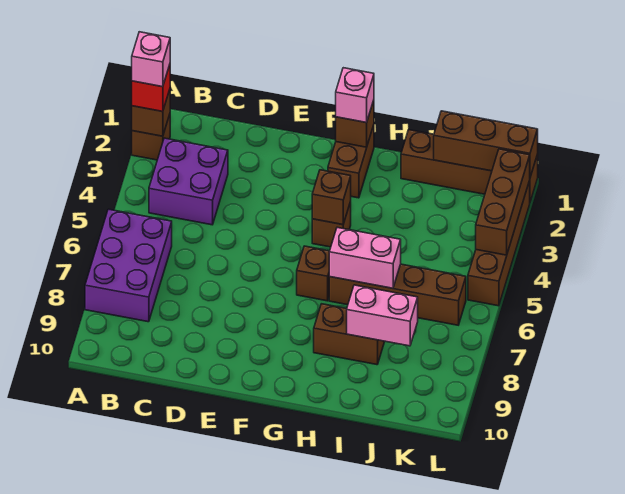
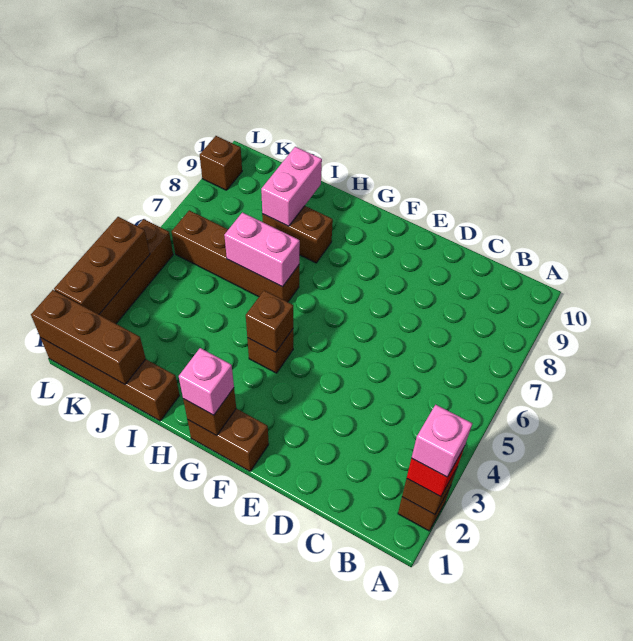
purple 2x3 brick [85,209,172,322] -> none
purple 2x2 brick [149,138,228,225] -> none
brown 1x2 brick [328,125,374,198] -> brown 1x2 brick turned to [188,409,269,471]
brown 1x1 brick [297,246,330,301] -> brown 1x1 brick moved to [200,136,242,190]
pink 1x2 brick [347,285,418,346] -> pink 1x2 brick turned to [261,147,322,226]

